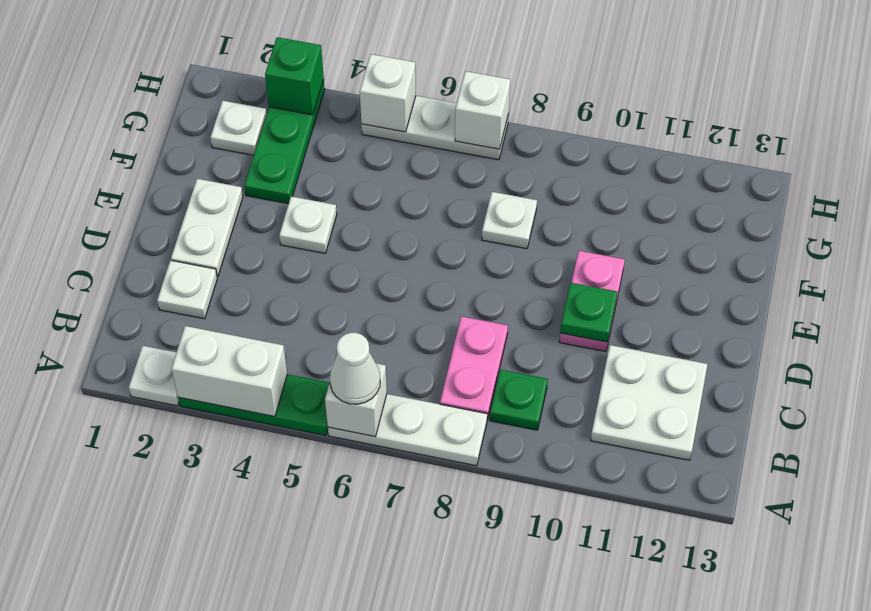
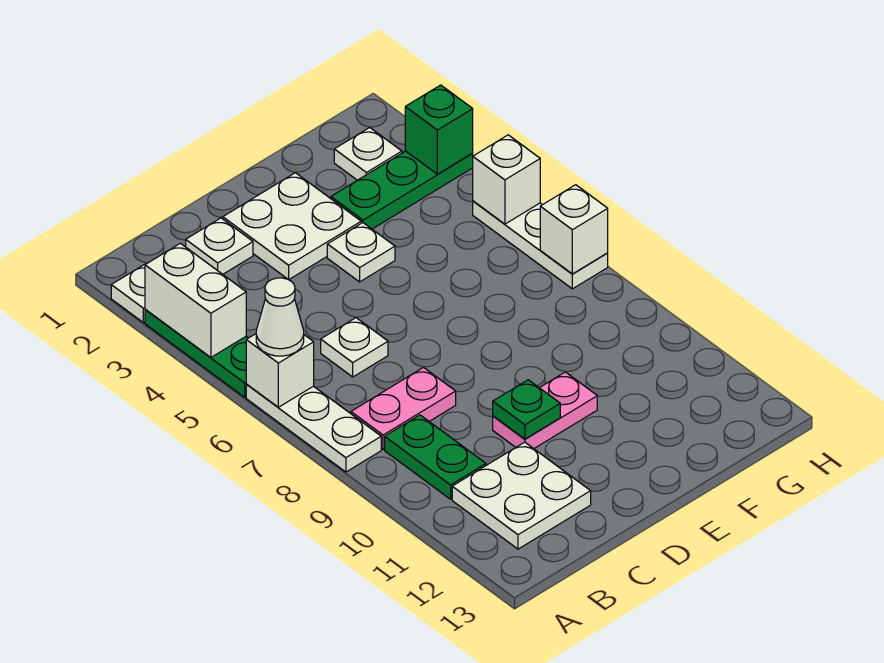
green 1x1 plate [490,370,548,430] -> green 1x2 plate [385,415,486,499]
white 1x2 plate [171,179,243,277] -> white 2x2 plate [223,173,361,280]
white 1x1 plate [482,192,537,249] -> white 1x1 plate moved to [321,318,388,377]

